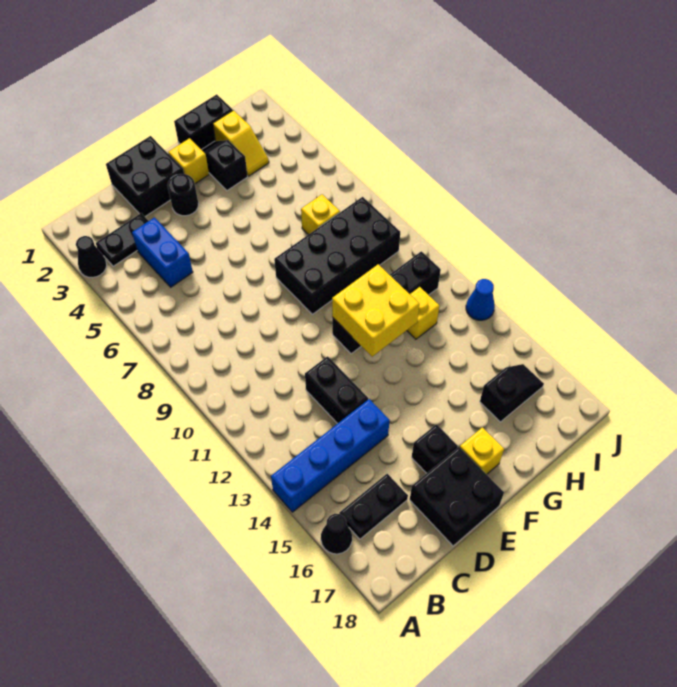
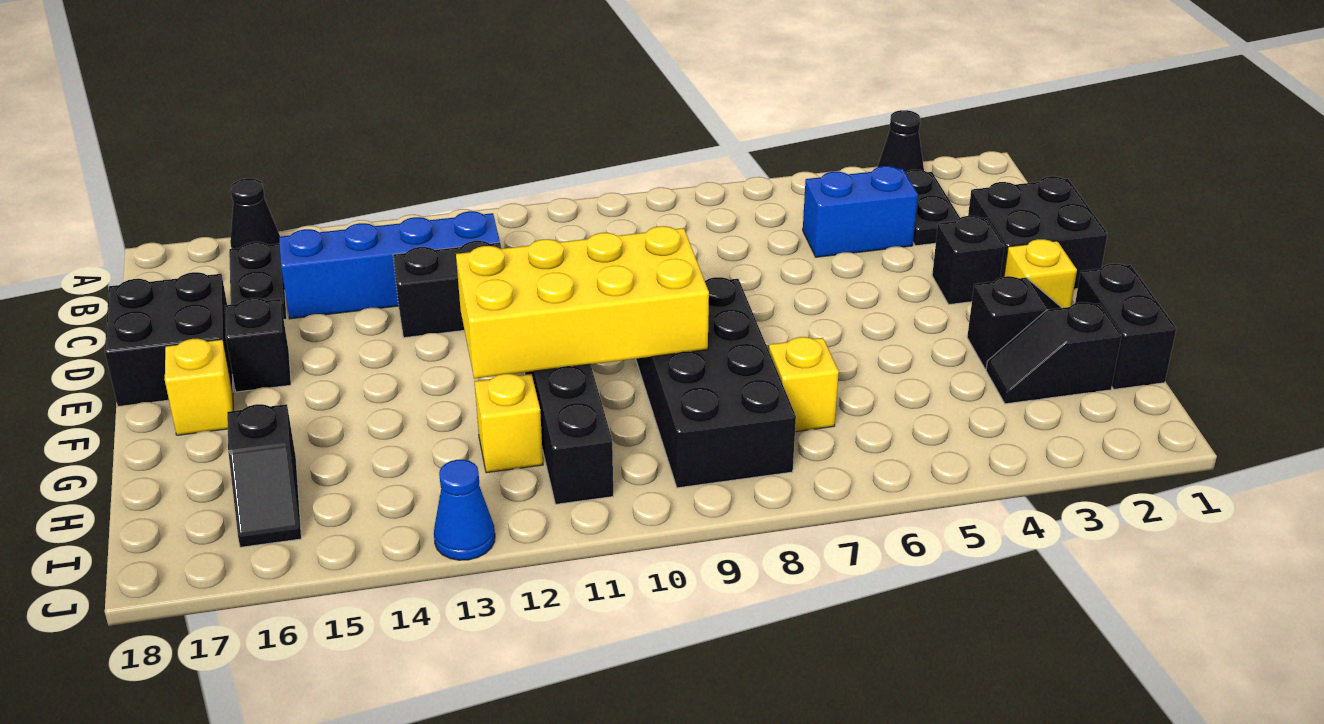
blue 1x4 brick [271,399,390,512] -> blue 1x4 brick turned to [279,211,500,319]
black 1x1 round brick [168,174,199,216] -> black 1x1 brick [932,216,1004,304]
yellow 2x2 brick [332,264,419,357] -> yellow 2x4 brick [456,226,709,379]
yellow 1x2 slope [213,110,269,176] -> black 1x2 slope [986,302,1122,404]

